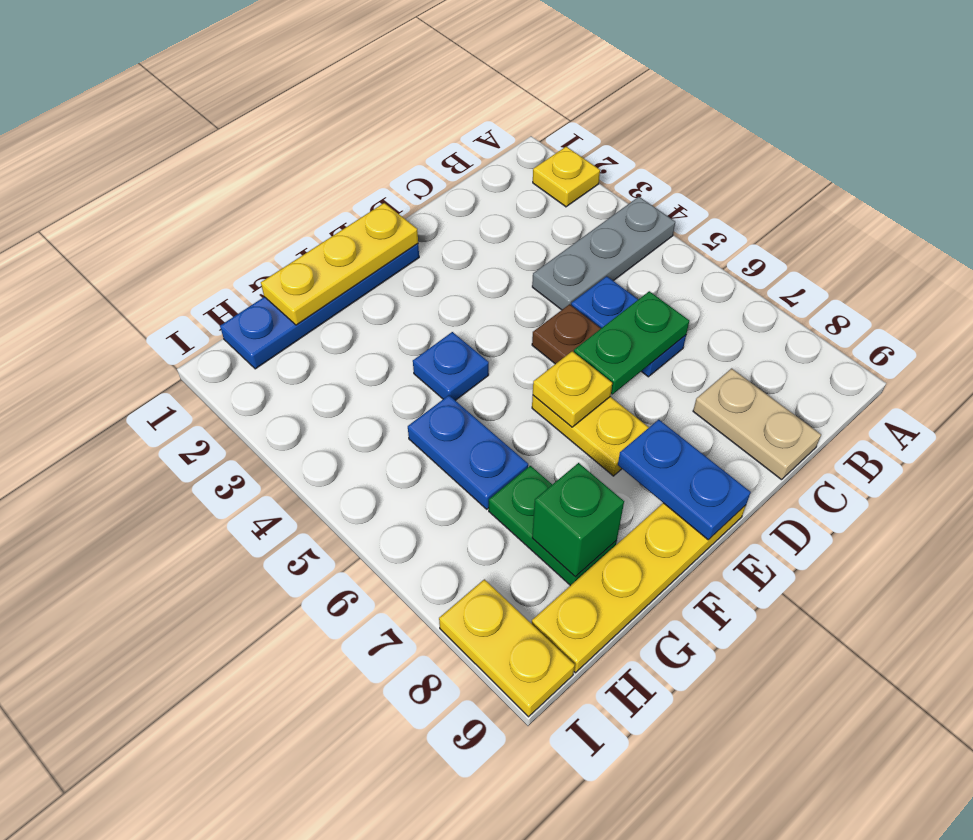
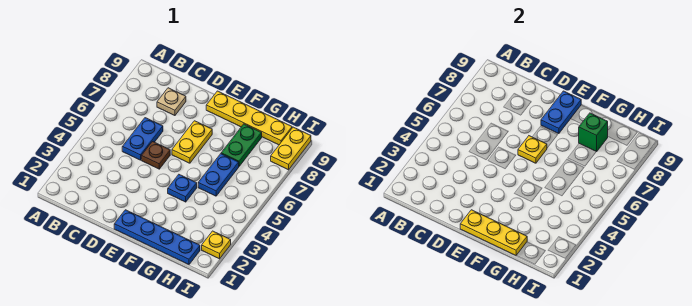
yellow 1x1 plate [533,147,600,207] -> yellow 1x1 plate moved to [202,231,231,259]
grey 1x3 plate [532,197,675,310] -> none
green 1x2 plate [574,291,689,394] -> none
tan 1x2 plate [693,368,821,480] -> tan 1x1 plate [157,88,186,116]

